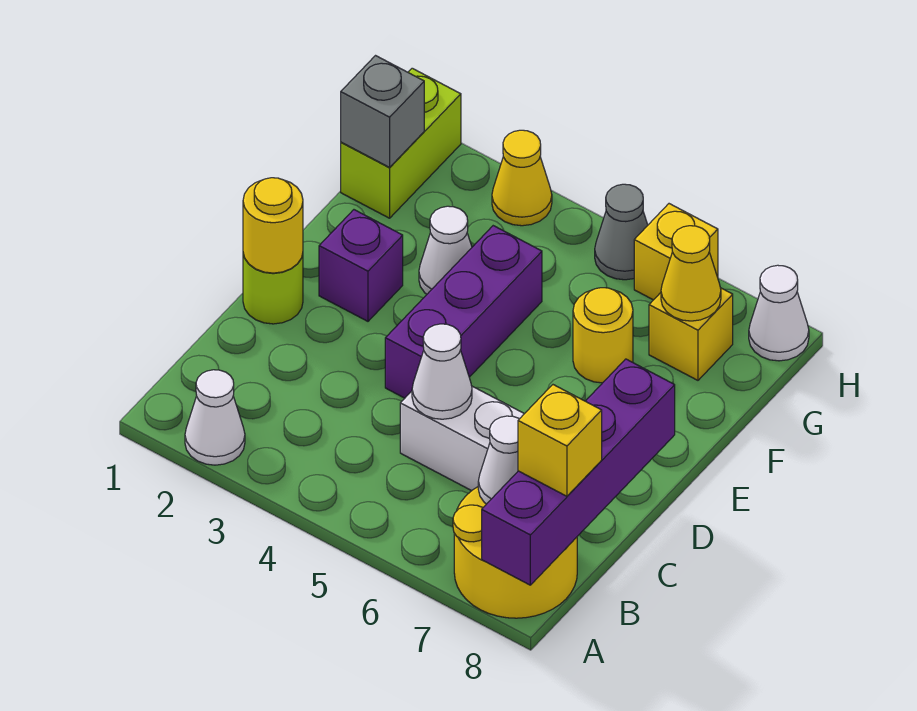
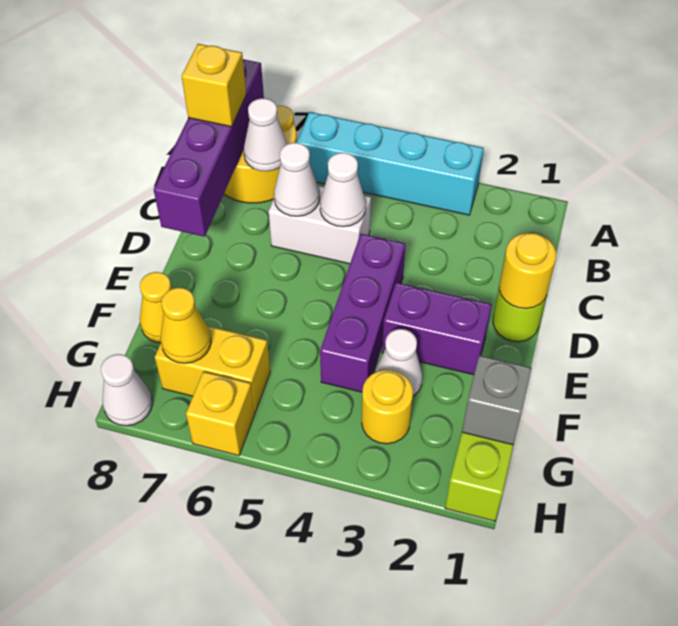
white 1x1 cone [185,370,245,465] -> white 1x1 cone moved to [274,143,320,216]
none -> cyan 1x4 brick [297,112,484,215]
purple 1x1 brick [319,210,403,321] -> purple 1x2 brick [382,283,492,375]
yellow 1x1 round brick [573,288,633,383] -> yellow 1x1 round brick moved to [362,370,413,444]
yellow 1x1 brick [649,288,733,380] -> yellow 1x2 brick [155,326,270,412]
yellow 1x1 cone [492,130,552,226] -> yellow 1x1 cone moved to [140,272,172,343]
grey 1x1 cone [595,184,648,280] -> none

